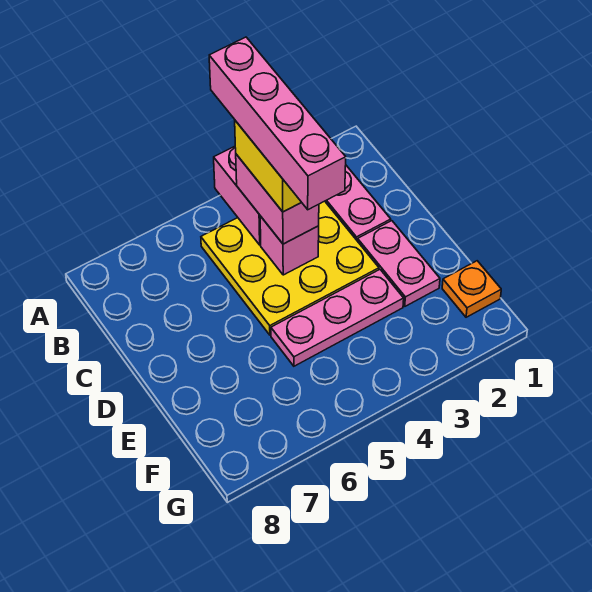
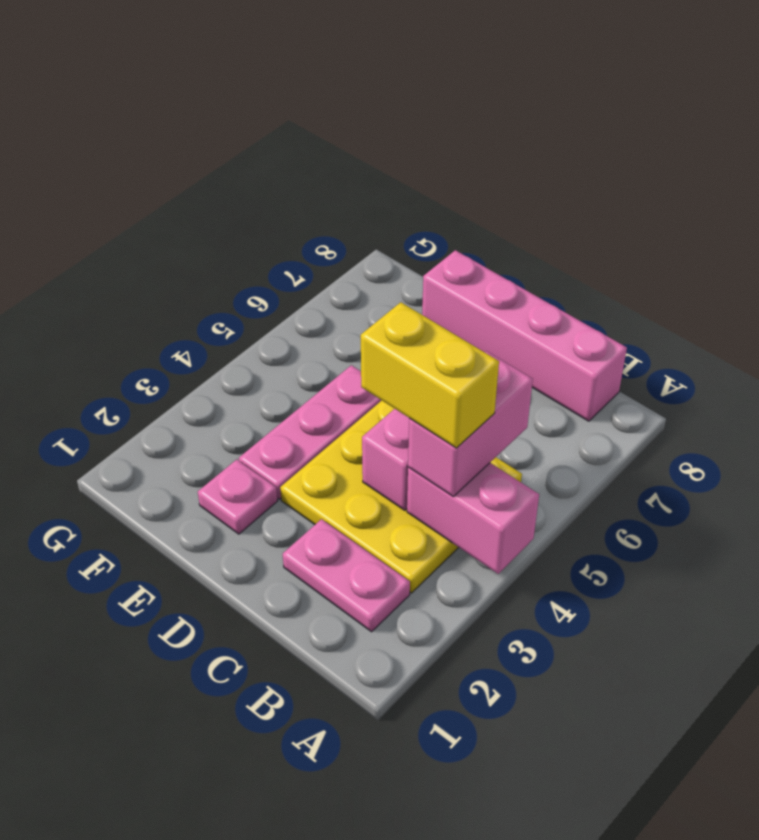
pink 1x4 brick [209,37,346,210] -> pink 1x4 brick moved to [422,250,627,421]
pink 1x2 brick [236,154,319,244] -> pink 1x2 brick turned to [408,351,533,497]
pink 1x2 plate [358,221,440,306] -> pink 1x1 plate [198,459,277,534]
orange 1x1 plate [442,261,501,317] -> none

